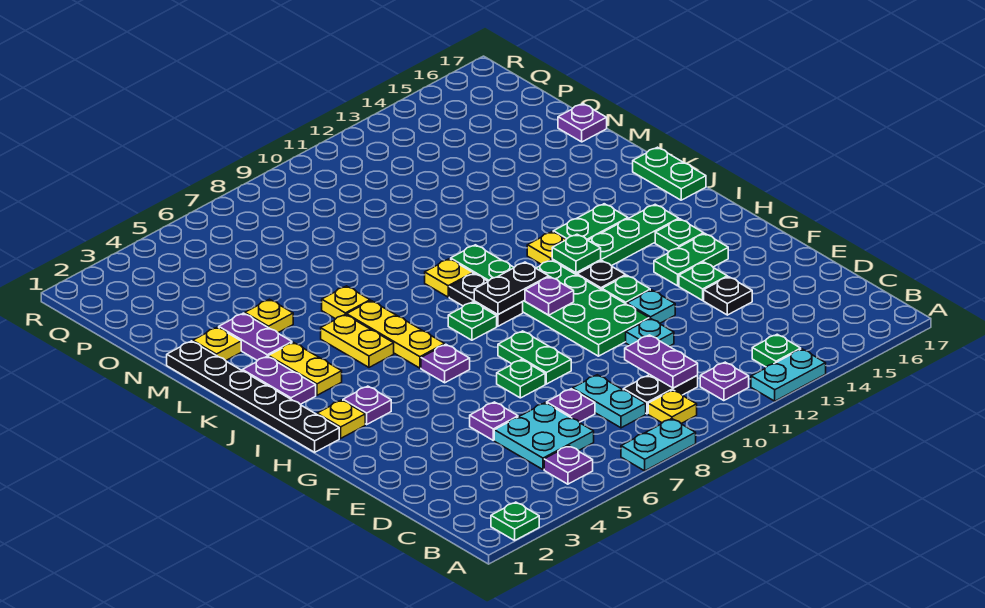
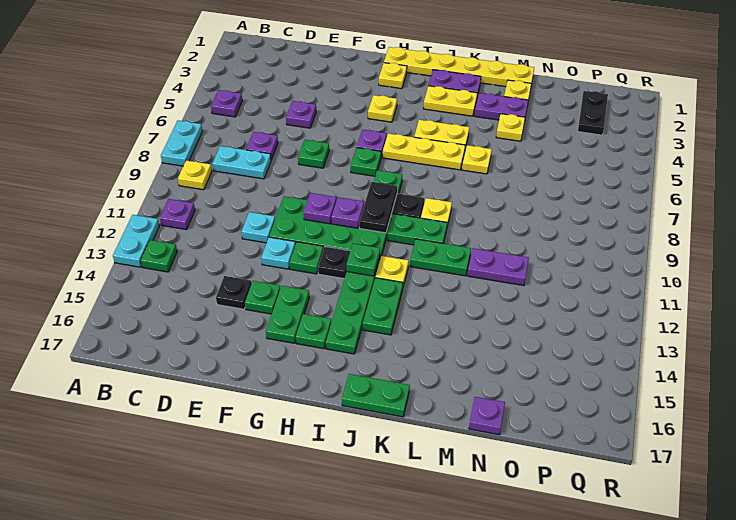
green 1x1 plate [491,502,539,540] -> green 1x1 plate moved to [351,148,381,176]
cyan 2x2 plate [494,403,594,470] -> none
black 1x2 plate [623,375,698,414] -> black 1x2 plate moved to [578,91,608,135]
purple 1x2 plate [625,335,698,388] -> purple 1x2 plate moved to [467,248,529,286]
green 1x2 plate [498,331,571,384] -> green 1x2 plate moved to [410,239,471,276]
black 1x6 plate [167,341,339,452] -> yellow 1x6 plate [384,47,534,87]
purple 1x1 plate [343,386,391,424] -> purple 1x1 plate moved to [304,193,336,224]
none -> yellow 1x1 plate [368,95,397,122]

